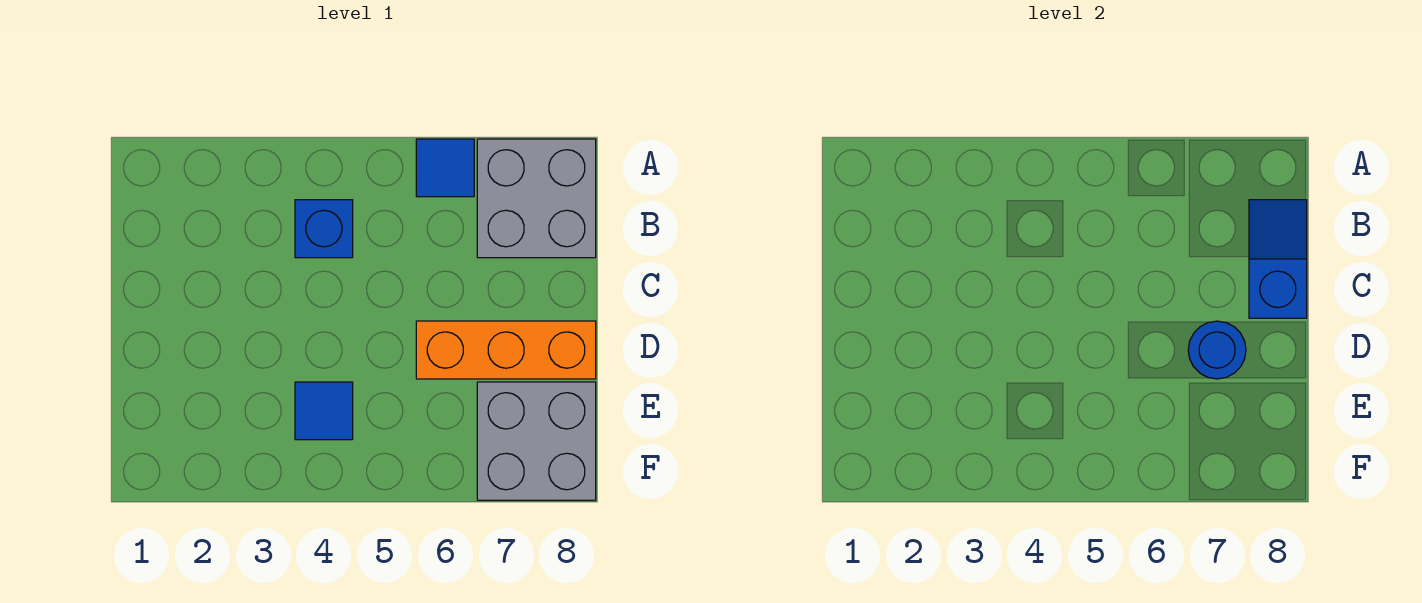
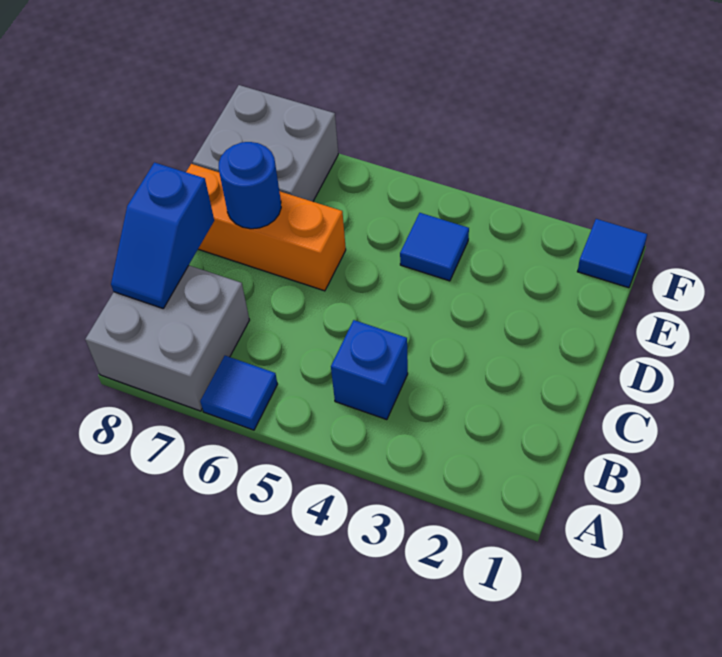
none -> blue 1x1 tile [577,219,647,288]

